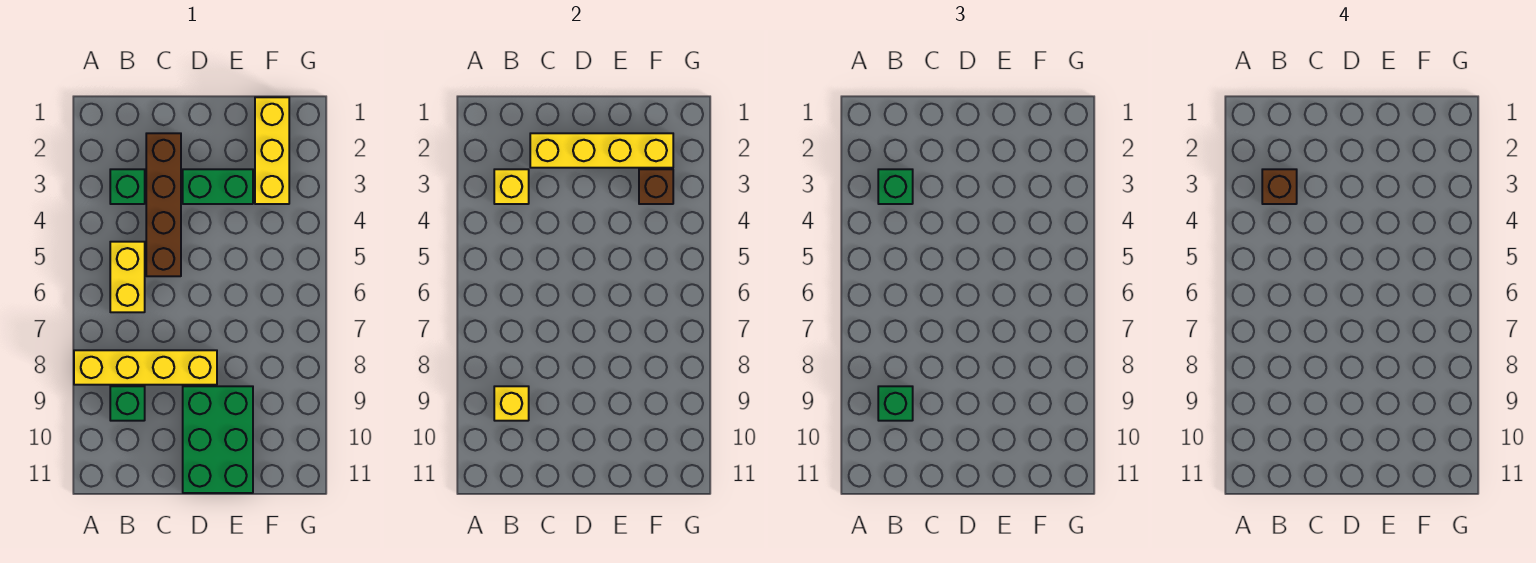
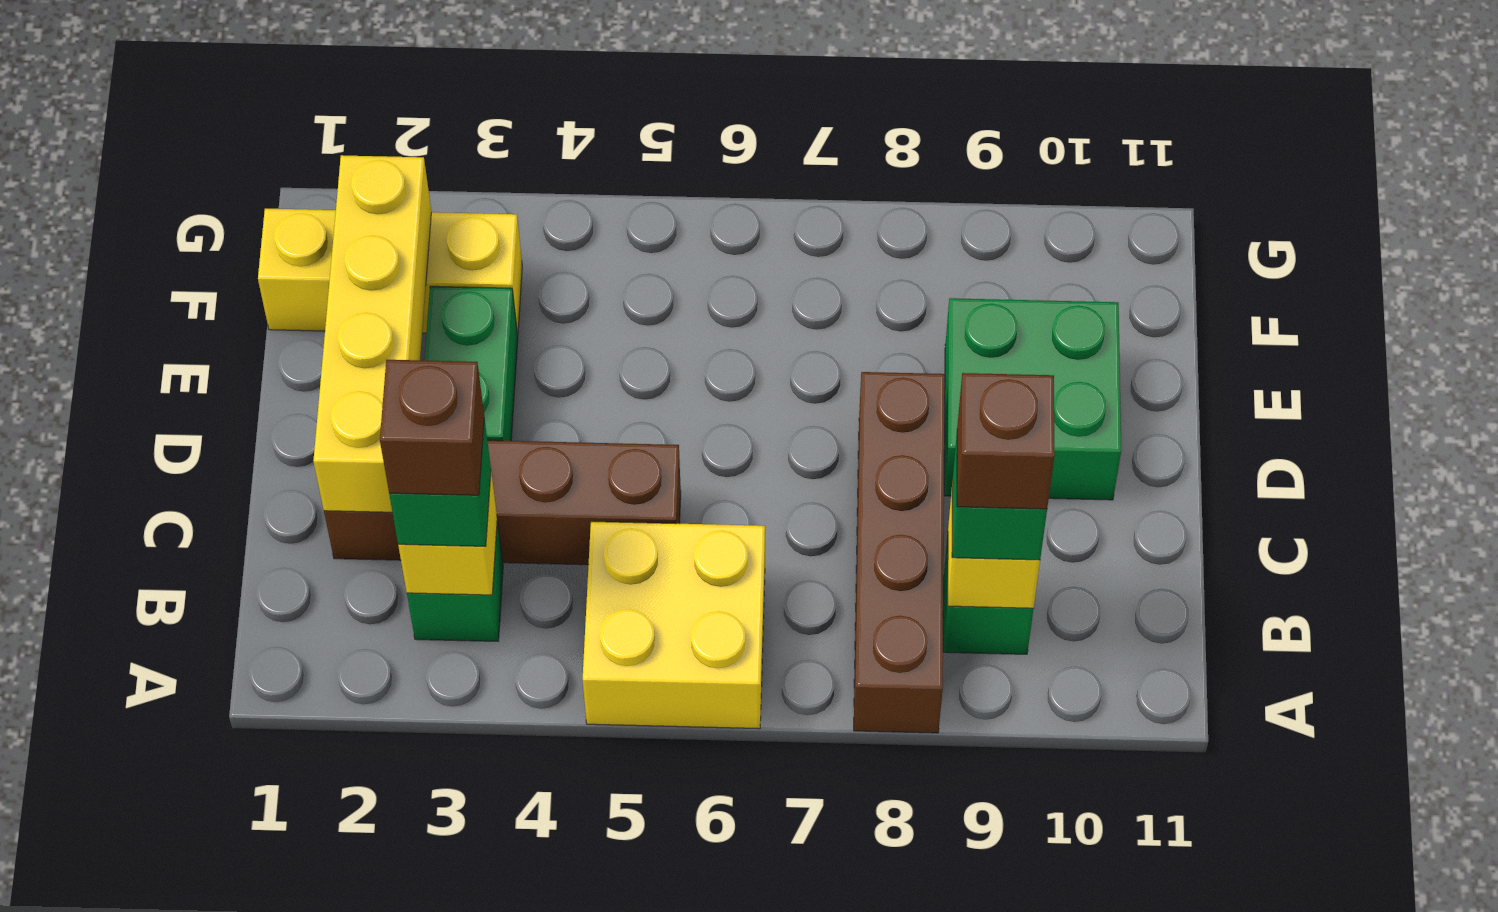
yellow 1x4 brick [74,350,217,385] -> brown 1x4 brick [854,372,945,733]
yellow 1x2 brick [110,242,145,312] -> yellow 2x2 brick [583,521,765,729]
green 2x3 brick [183,386,253,493] -> green 2x2 brick [944,298,1121,500]
brown 1x1 brick [639,169,673,204] -> brown 1x1 brick moved to [957,373,1055,509]

